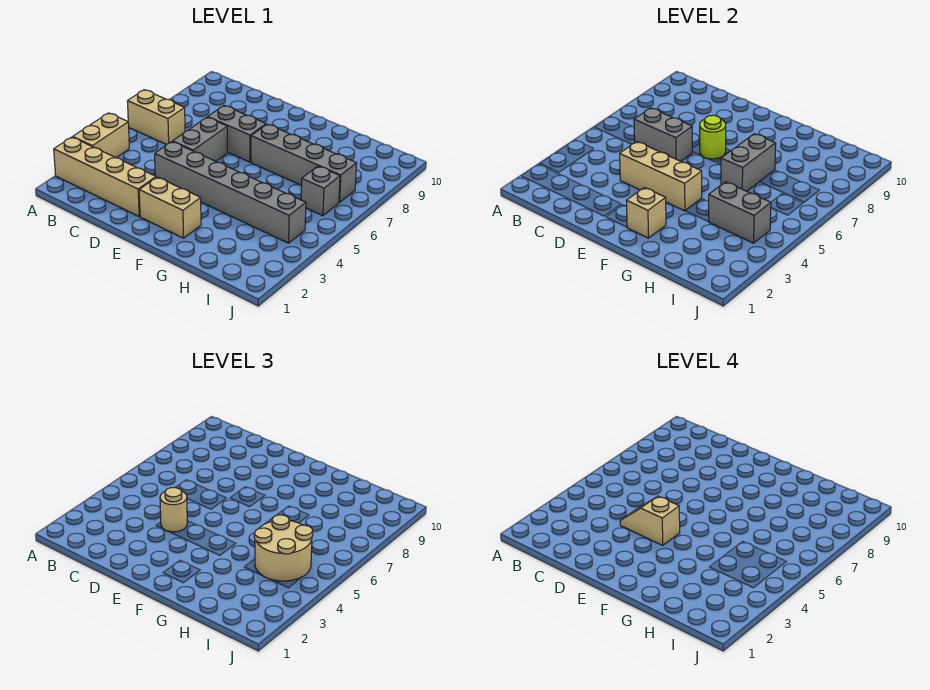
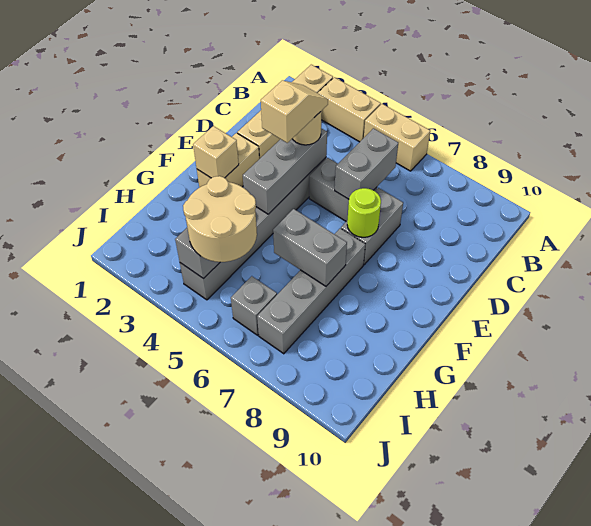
tan 1x2 brick [128,90,185,145] -> tan 1x2 brick turned to [364,104,430,171]
tan 1x3 brick [620,142,702,211] -> grey 1x3 brick [243,128,327,214]

